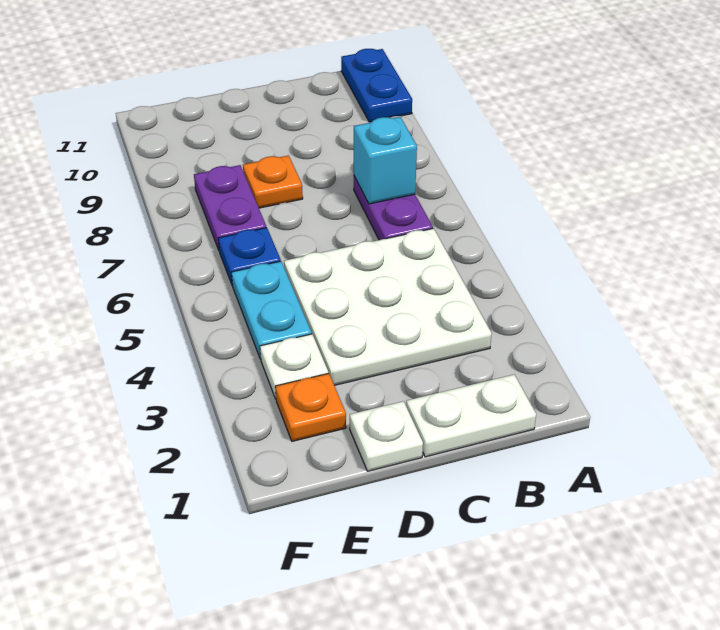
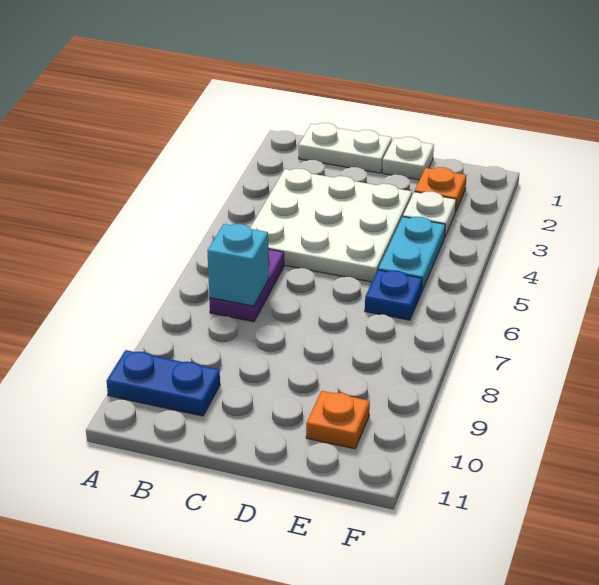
blue 1x2 plate [341,49,412,122] -> blue 1x2 plate turned to [107,350,220,416]
orange 1x1 plate [243,156,303,208] -> orange 1x1 plate moved to [306,391,370,449]
purple 1x2 plate [194,165,266,250] -> none

